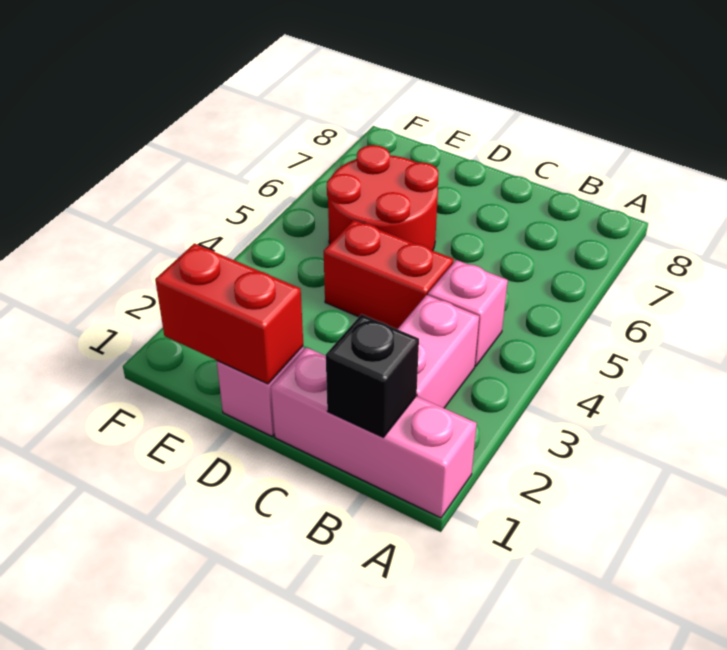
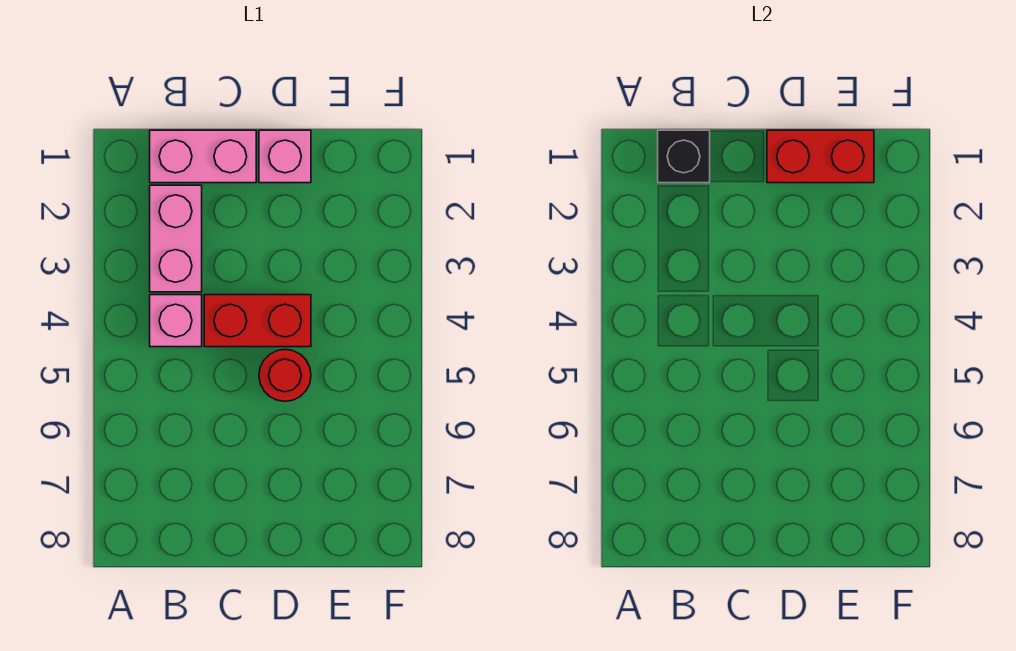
pink 1x3 brick [271,347,477,518] -> pink 1x2 brick [150,130,256,183]
red 2x2 round brick [327,145,439,250] -> red 1x1 round brick [259,349,311,401]

